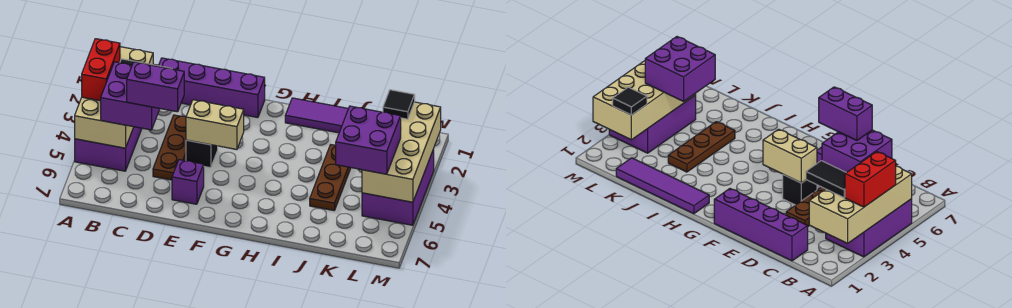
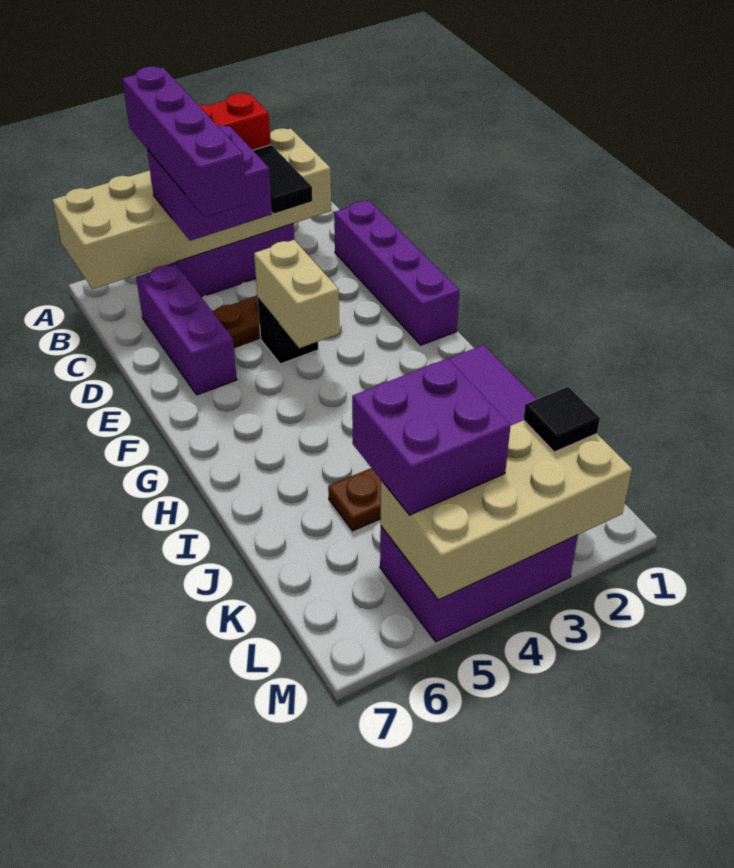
tan 2x4 brick [75,47,153,148] -> tan 2x6 brick [52,128,331,289]
purple 1x2 brick [127,62,184,112] -> purple 1x4 brick [122,66,247,217]
purple 1x1 brick [172,160,204,204] -> purple 1x3 brick [136,264,237,395]

